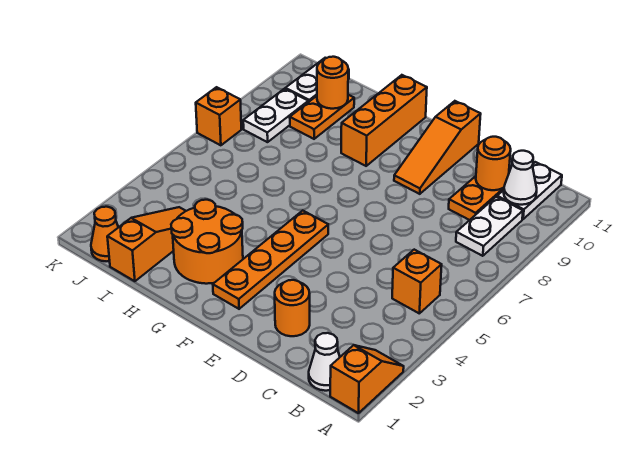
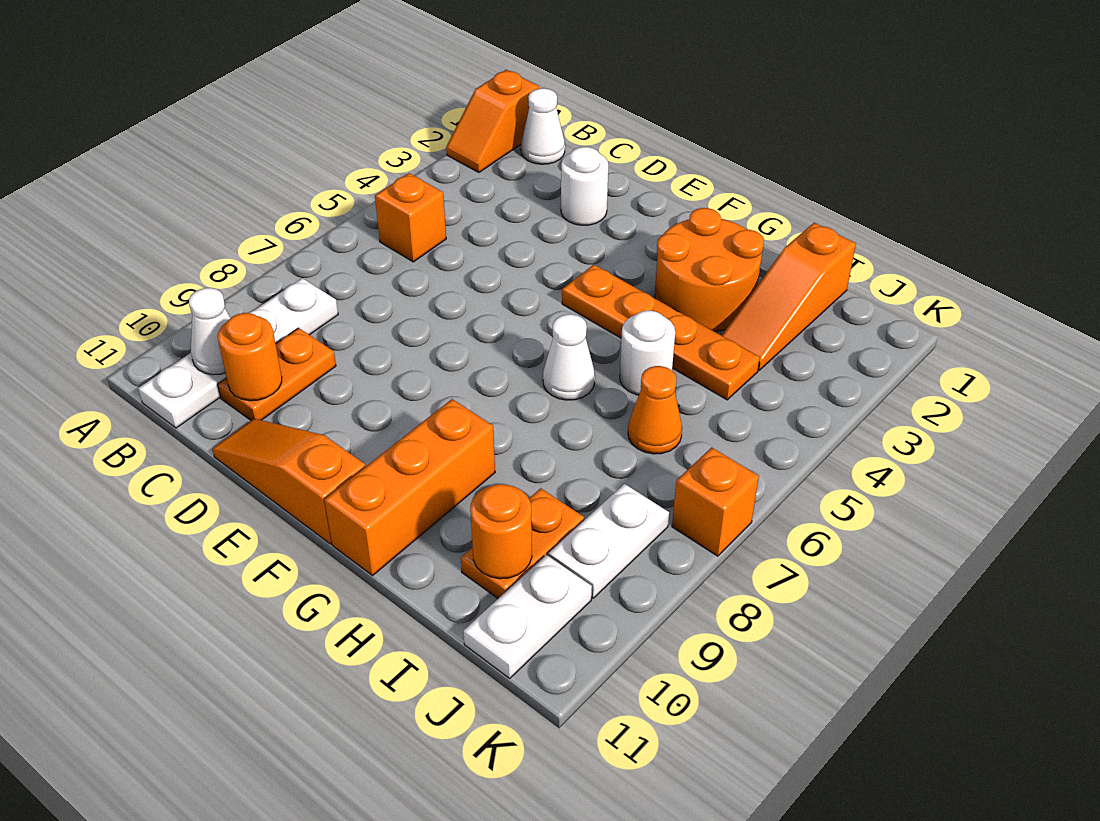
orange 1x1 round brick [275,280,310,336] -> white 1x1 round brick [561,147,608,225]
orange 1x3 slope [394,101,481,194] -> orange 1x3 slope turned to [212,419,366,544]
orange 1x4 plate [213,211,328,309] -> orange 1x4 plate turned to [562,265,760,400]
none -> white 1x1 cone [543,314,595,400]
none -> white 1x1 round brick [620,311,675,395]
orange 1x1 cone [91,207,118,261] -> orange 1x1 cone moved to [628,366,682,454]

